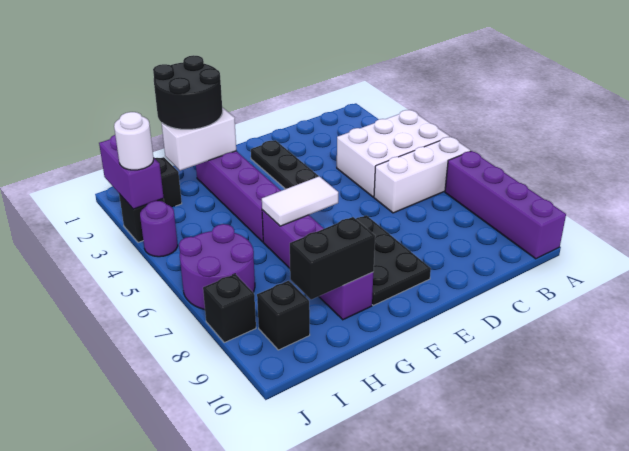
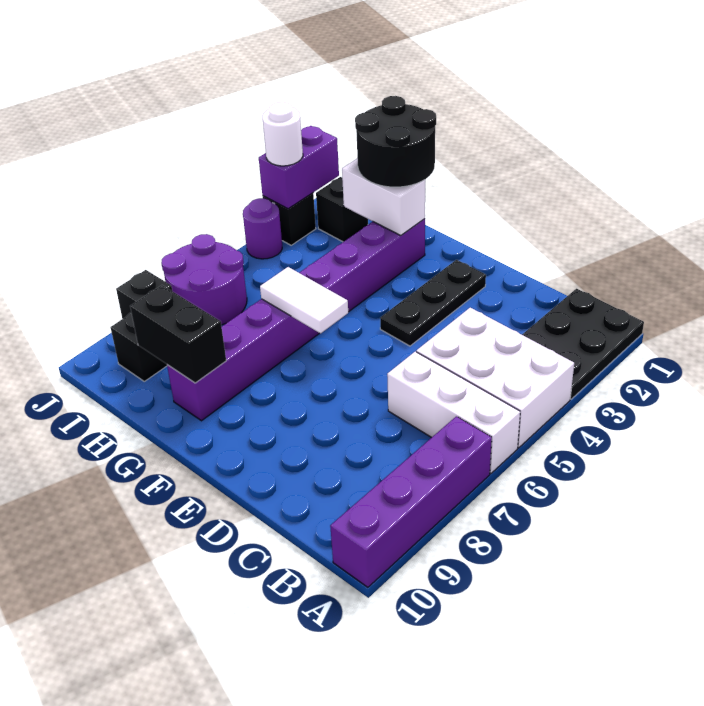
black 2x3 plate [356,215,431,305] -> black 2x3 plate moved to [522,289,644,399]

